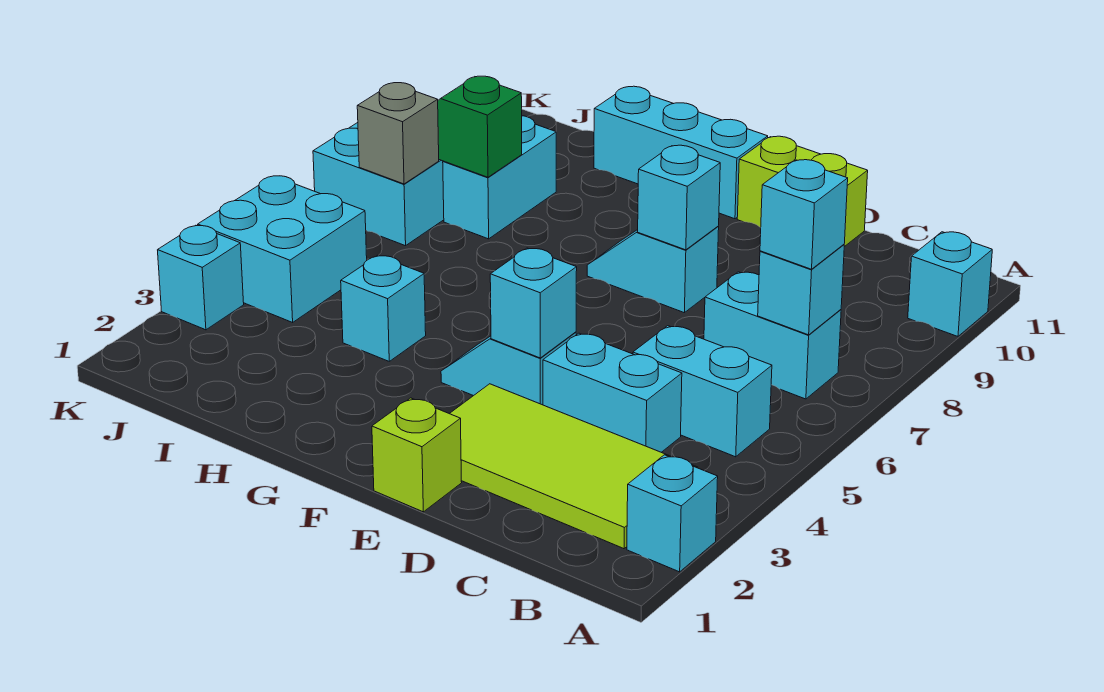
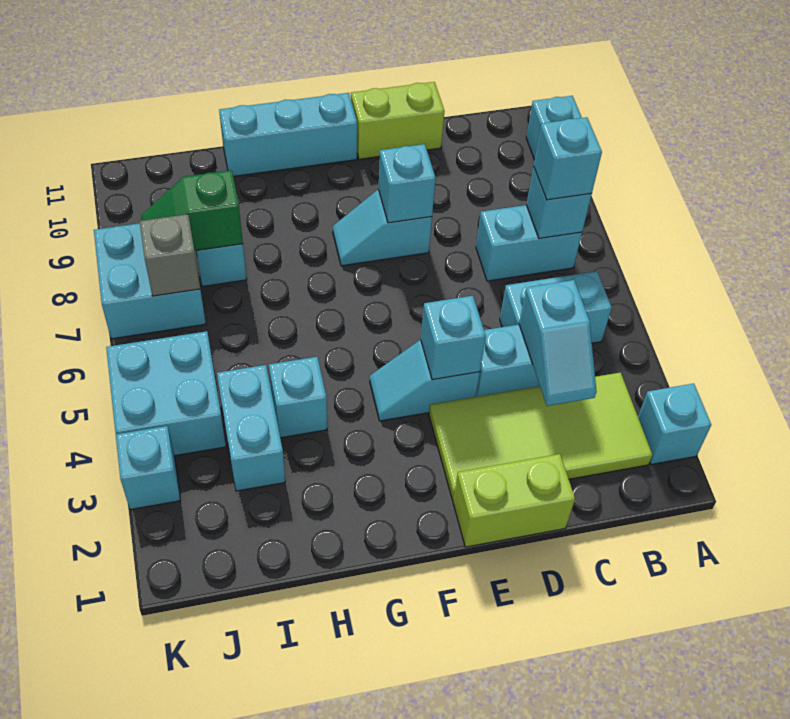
none -> cyan 1x2 slope [519,280,597,406]
lime 1x1 brick [372,398,462,512] -> lime 1x2 brick [453,454,575,547]
none -> cyan 1x2 brick [217,365,285,491]

